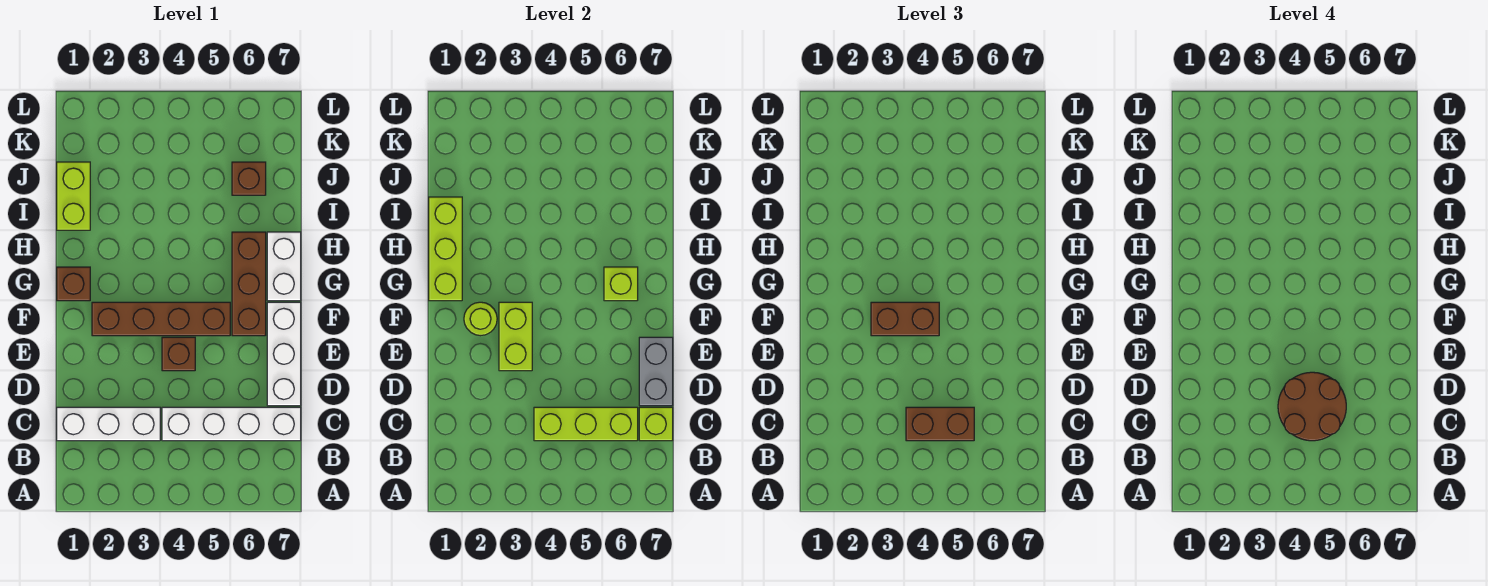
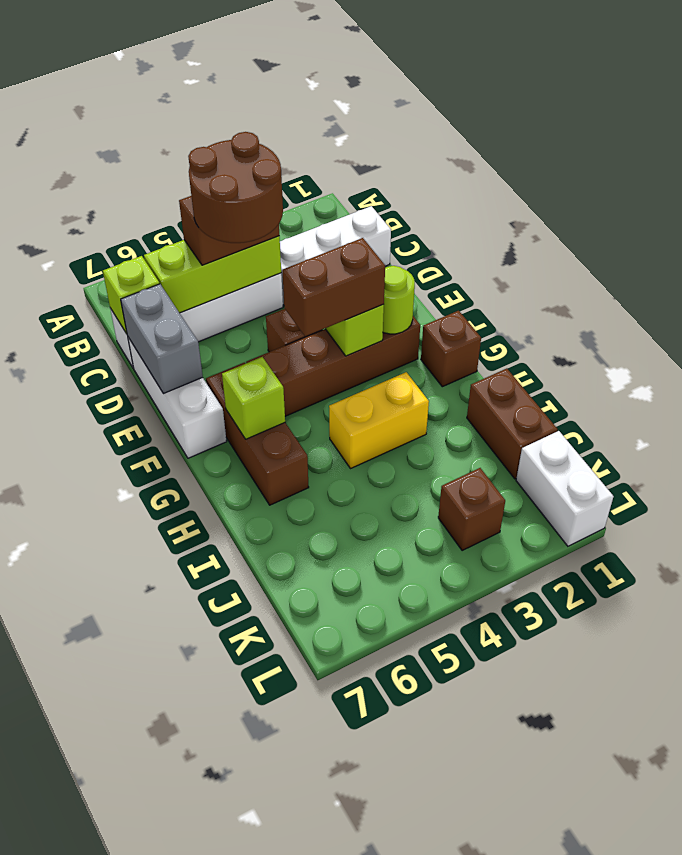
lime 1x3 brick [429,197,462,301] -> none
white 1x2 brick [267,232,301,301] -> white 1x2 brick moved to [516,431,614,546]
none -> yellow 1x2 brick [329,372,429,469]
lime 1x2 brick [57,162,90,230] -> brown 1x2 brick [467,369,558,479]
brown 1x1 brick [232,162,266,195] -> brown 1x1 brick moved to [438,468,505,551]

